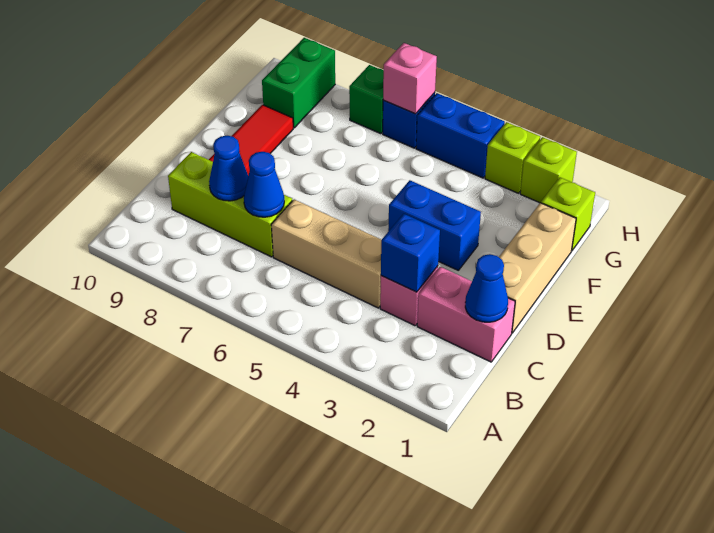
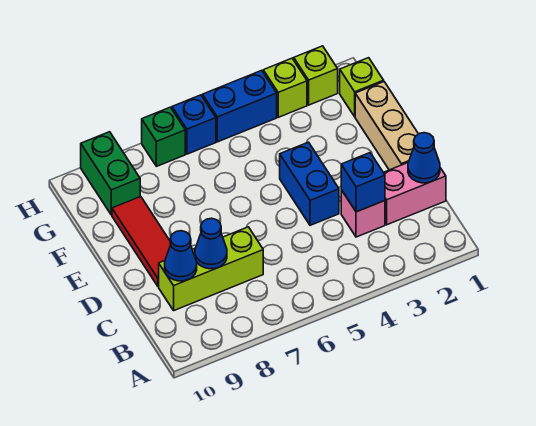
tan 1x3 brick [271,199,381,308] -> none
blue 1x1 cone [244,152,284,217] -> blue 1x1 cone moved to [165,231,197,281]
blue 1x2 brick [388,180,481,270] -> blue 1x2 brick turned to [280,142,339,225]
pink 1x1 brick [383,43,437,114] -> none

